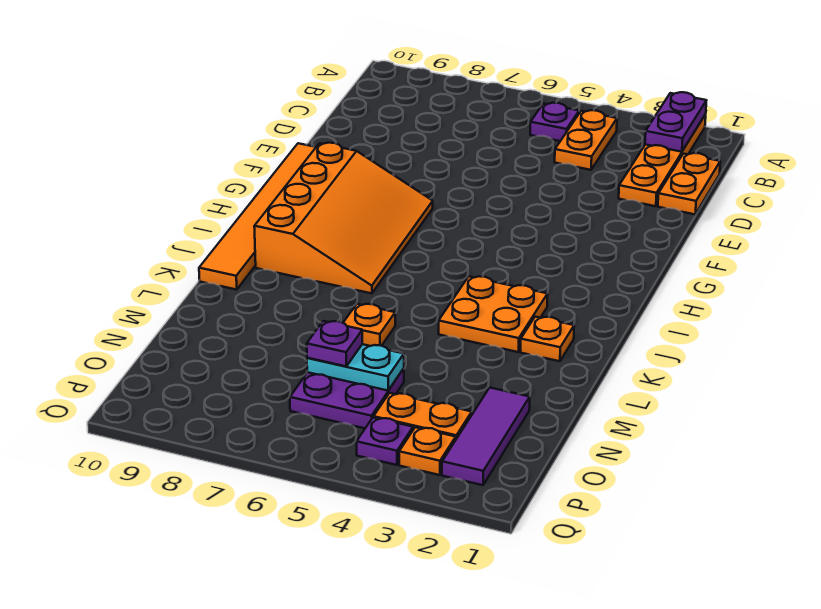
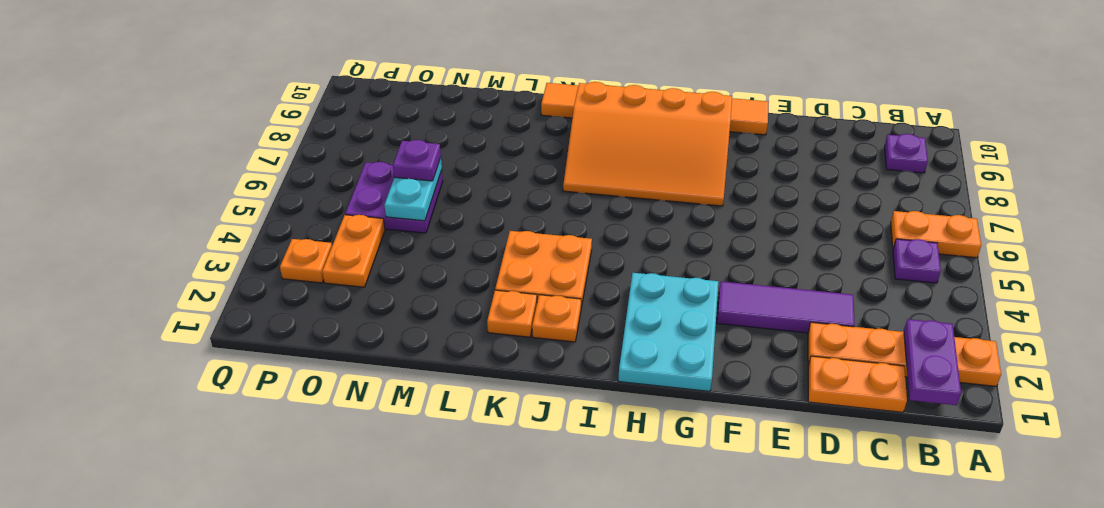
purple 1x2 plate [645,92,706,152] -> purple 1x2 plate turned to [904,319,961,405]
orange 1x2 plate [555,110,617,170] -> orange 1x2 plate moved to [891,211,981,258]
none -> cyan 2x3 plate [618,273,718,391]
orange 1x1 plate [343,304,395,346] -> orange 1x1 plate moved to [532,295,581,342]
purple 1x3 tile [442,388,530,485] -> purple 1x3 tile moved to [717,281,855,333]
purple 1x1 plate [357,418,413,465] -> purple 1x1 plate moved to [885,134,928,173]

